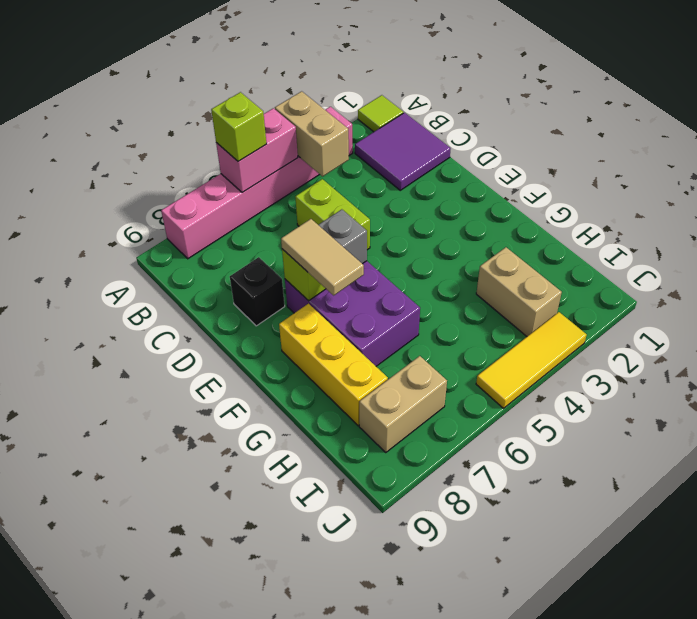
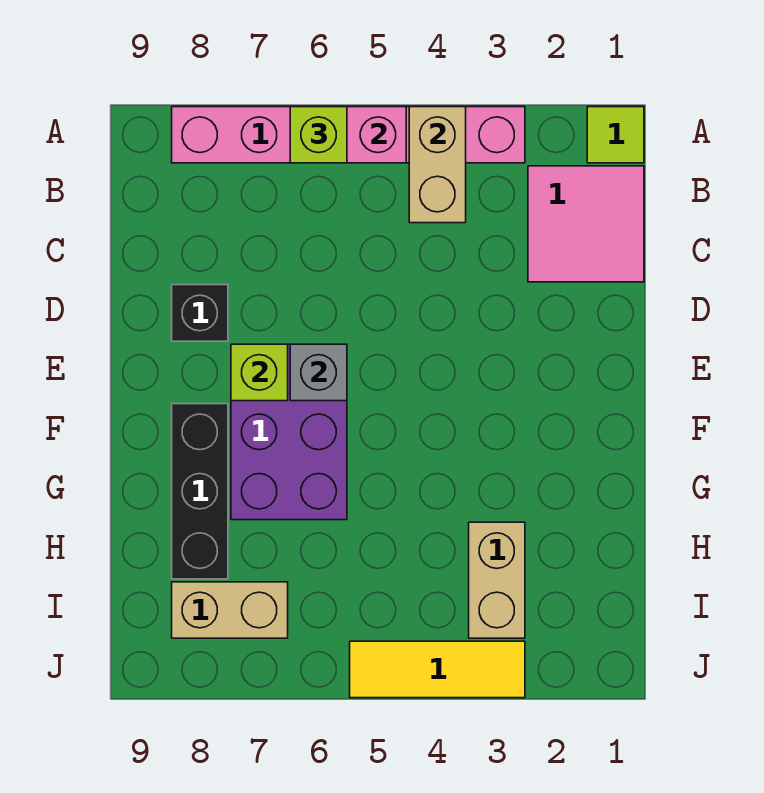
purple 2x2 tile [355,113,451,190] -> pink 2x2 tile [528,166,644,282]
lime 1x2 brick [295,179,370,250] -> none
tan 1x2 tile [281,219,364,295] -> none
yellow 1x3 brick [279,304,388,426] -> black 1x3 brick [172,404,228,579]

